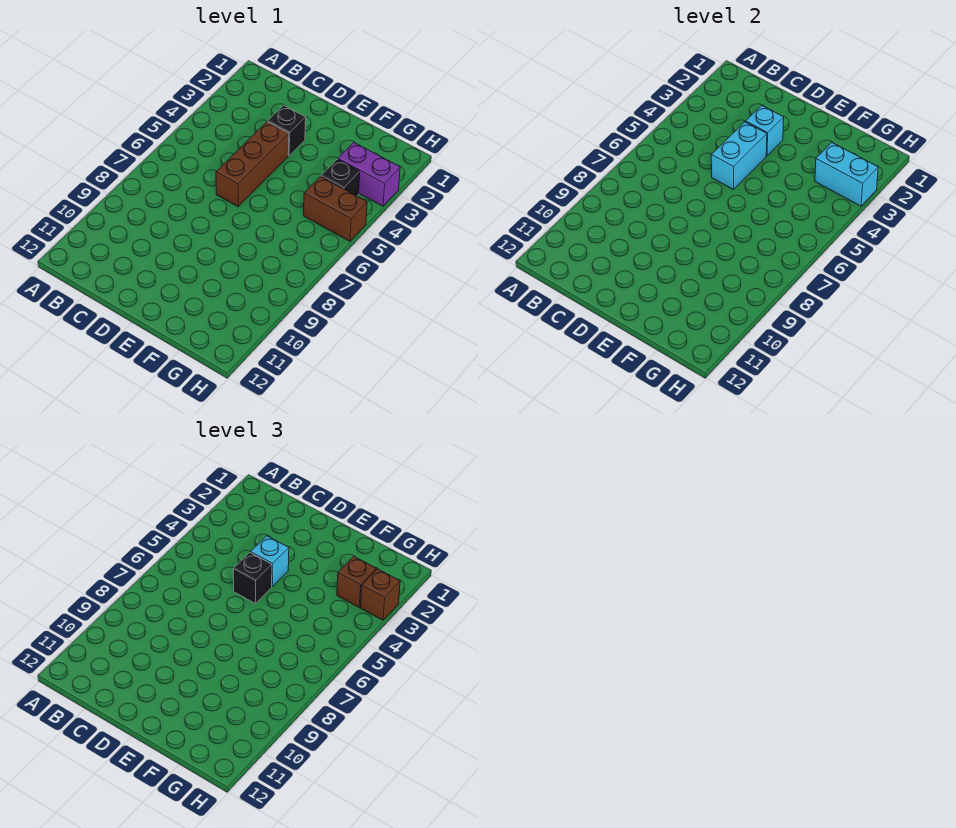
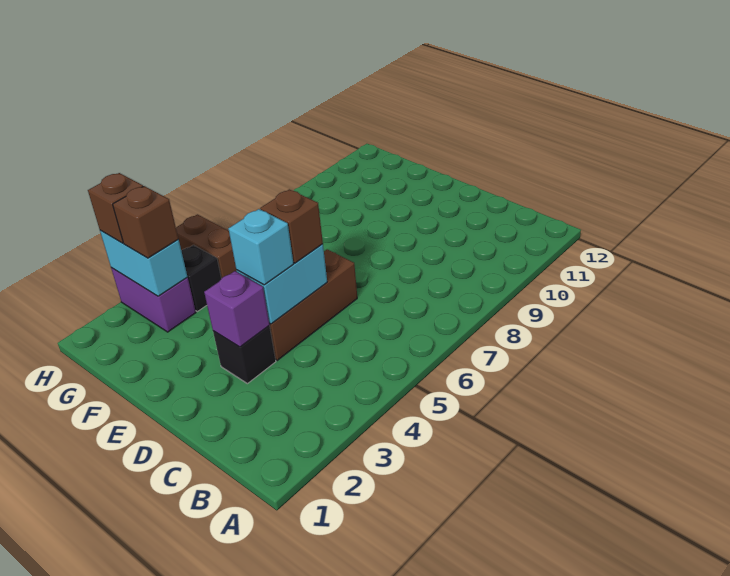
cyan 1x1 brick [746,105,784,156] -> purple 1x1 brick [204,271,270,347]
black 1x1 brick [233,553,272,604] -> brown 1x1 brick [260,189,323,263]

